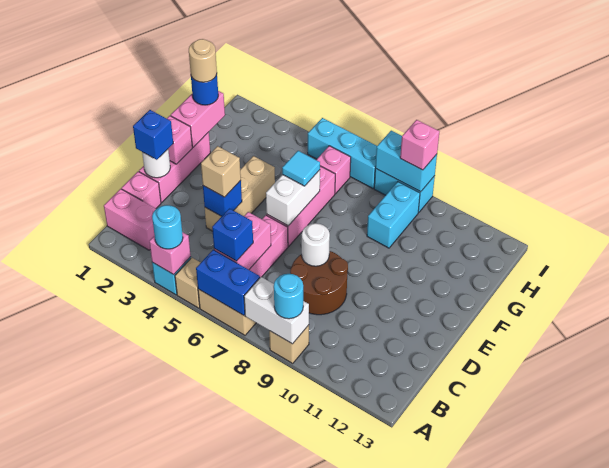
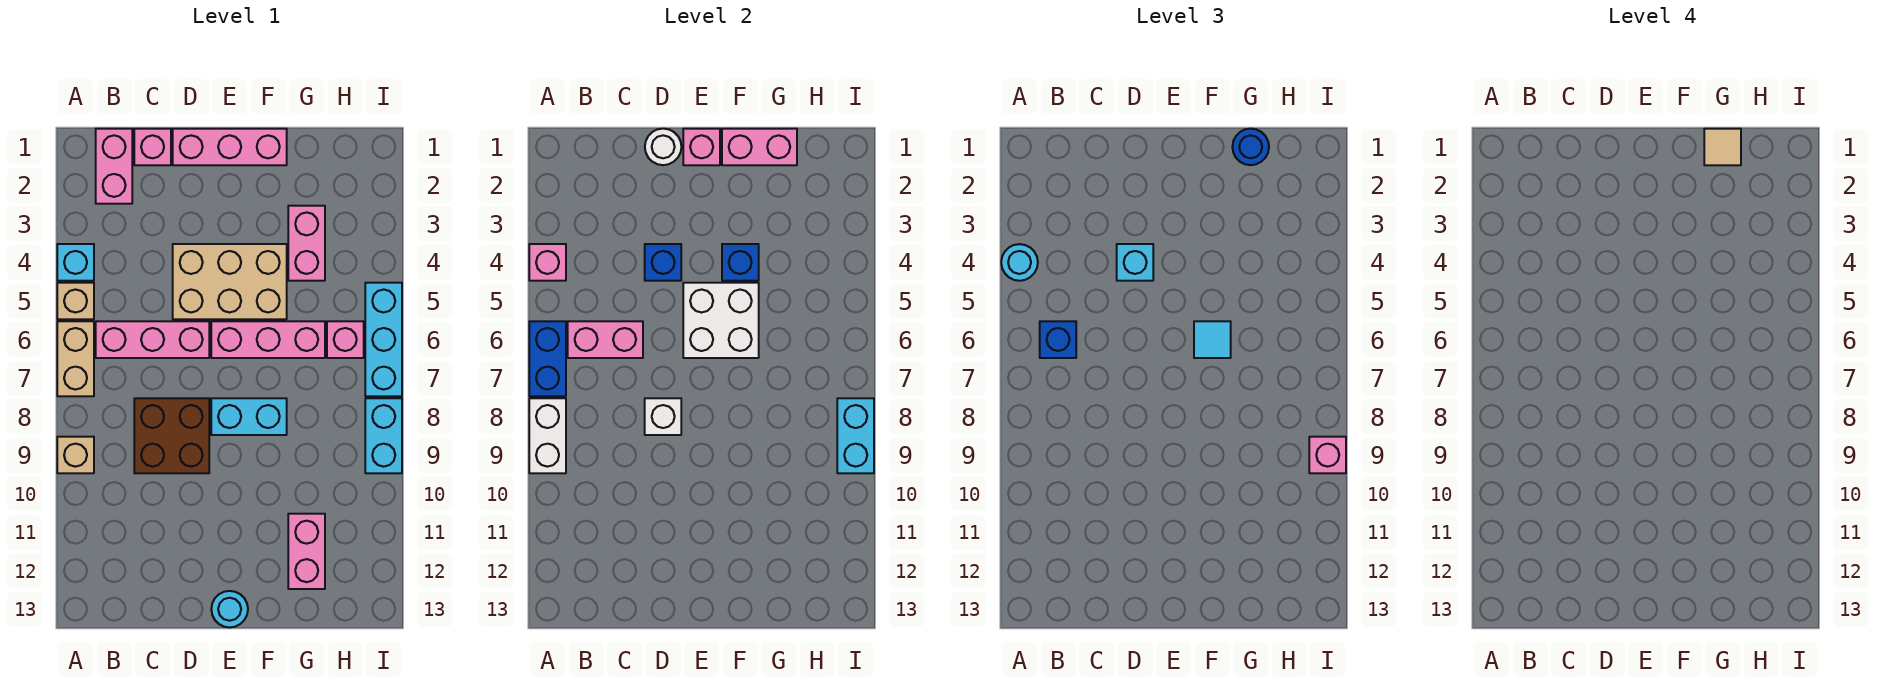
cyan 1x1 round brick [274,274,303,319] -> cyan 1x1 round brick moved to [211,591,248,628]
brown 2x2 round brick [290,251,348,315] -> brown 2x2 brick [134,398,209,473]
blue 1x1 brick [133,110,173,160] -> blue 1x1 brick moved to [722,244,759,281]
tan 1x3 brick [205,156,275,231] -> tan 2x3 brick [173,244,287,319]
tan 1x1 brick [201,146,241,197] -> cyan 1x1 brick [1117,244,1153,281]
white 1x1 round brick [302,223,330,266] -> white 1x1 brick [645,398,681,435]
white 1x2 brick [266,170,320,226] -> white 2x2 brick [683,283,759,358]
tan 1x1 round brick [189,39,217,82] -> tan 1x1 tile [1704,129,1741,165]
none -> pink 1x2 brick [288,206,325,281]
cyan 1x2 brick [367,182,420,248] -> cyan 1x2 brick moved to [211,398,287,435]
none -> pink 1x2 brick [288,514,325,589]

